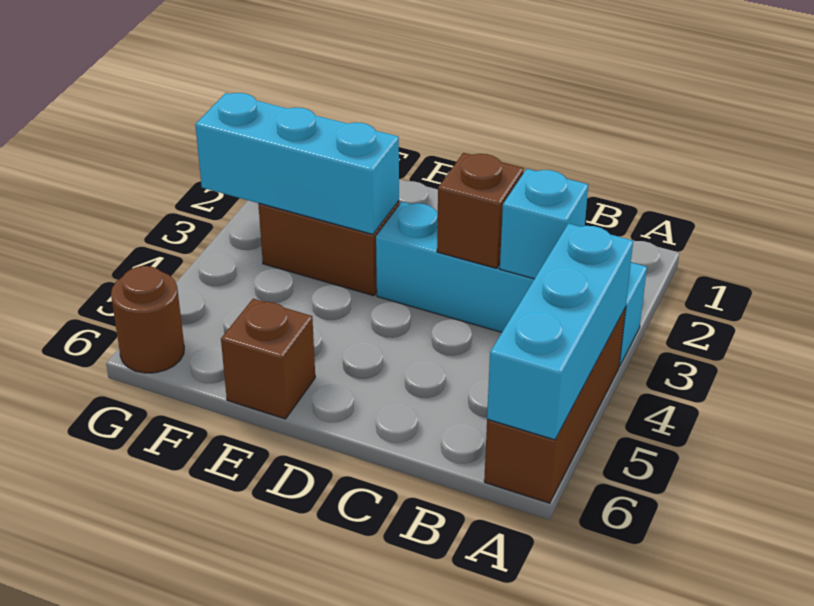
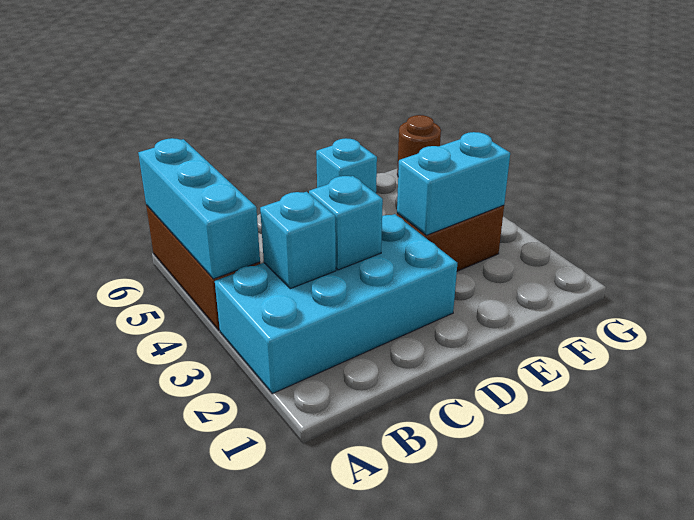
cyan 1x4 brick [376,202,647,366] -> cyan 2x4 brick [215,214,457,394]
brown 1x1 brick [437,153,524,268] -> cyan 1x1 brick [309,176,383,270]
cyan 1x3 brick [195,93,399,234] -> cyan 1x2 brick [397,132,510,235]
brown 1x1 brick [221,299,315,419] -> cyan 1x1 brick [316,138,377,193]

